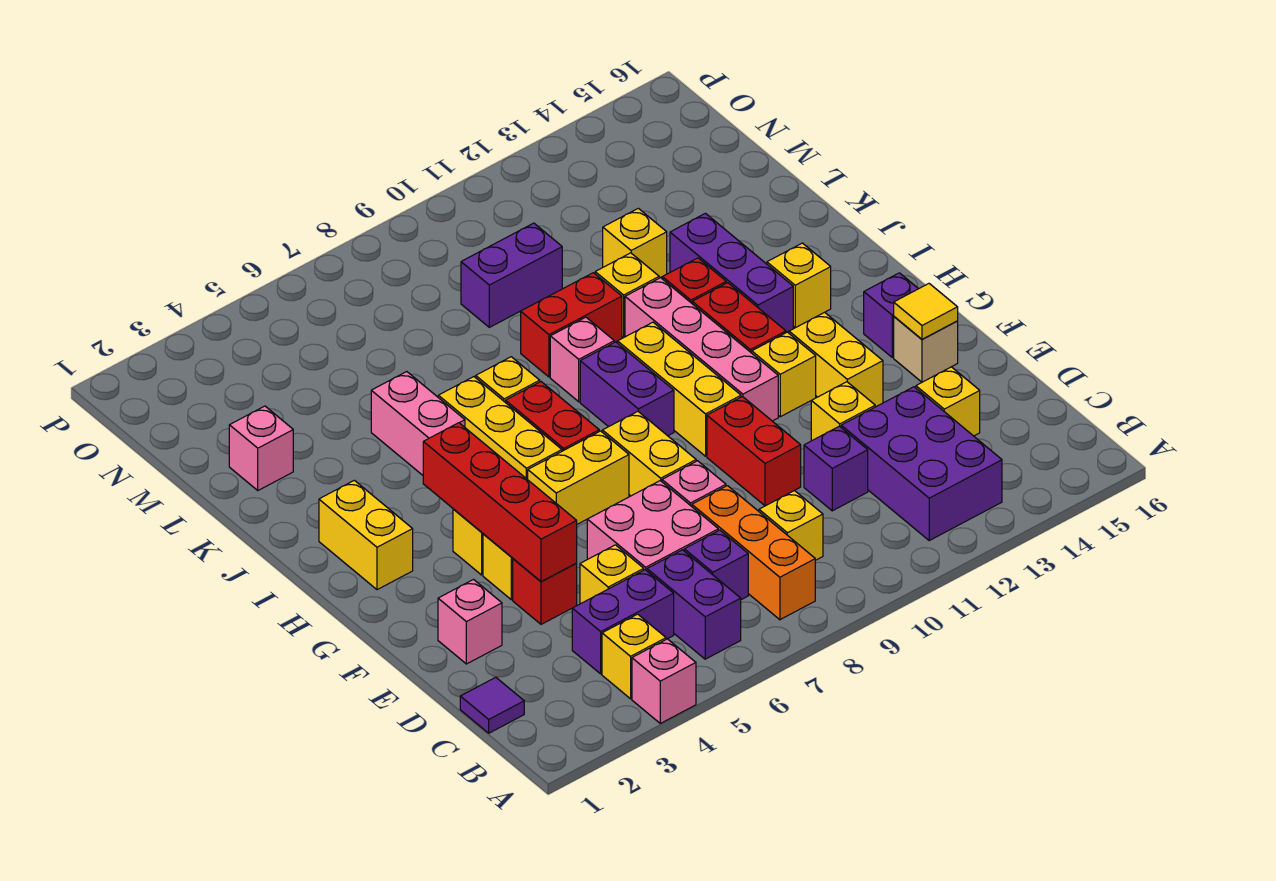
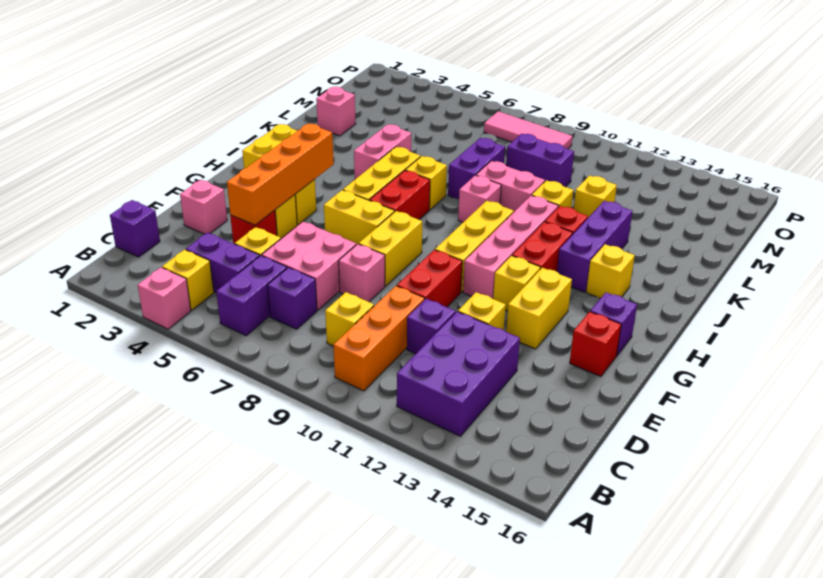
orange 1x3 brick [692,486,815,620] -> orange 1x3 brick moved to [333,286,425,391]
purple 1x1 tile [460,677,524,733] -> purple 1x1 brick [110,200,160,257]
yellow 1x1 brick [916,367,980,436] -> none
red 1x4 brick [423,423,577,582] -> orange 1x4 brick [227,124,334,225]
tan 1x1 brick [894,317,958,382] -> red 1x1 brick [570,312,621,377]
yellow 1x1 tile [894,284,958,339] -> none
purple 1x2 brick [580,342,674,436] -> purple 1x2 brick moved to [448,138,505,199]
red 1x2 brick [521,273,622,377] -> pink 1x2 brick [476,161,545,212]
none -> pink 1x3 tile [484,111,573,149]

